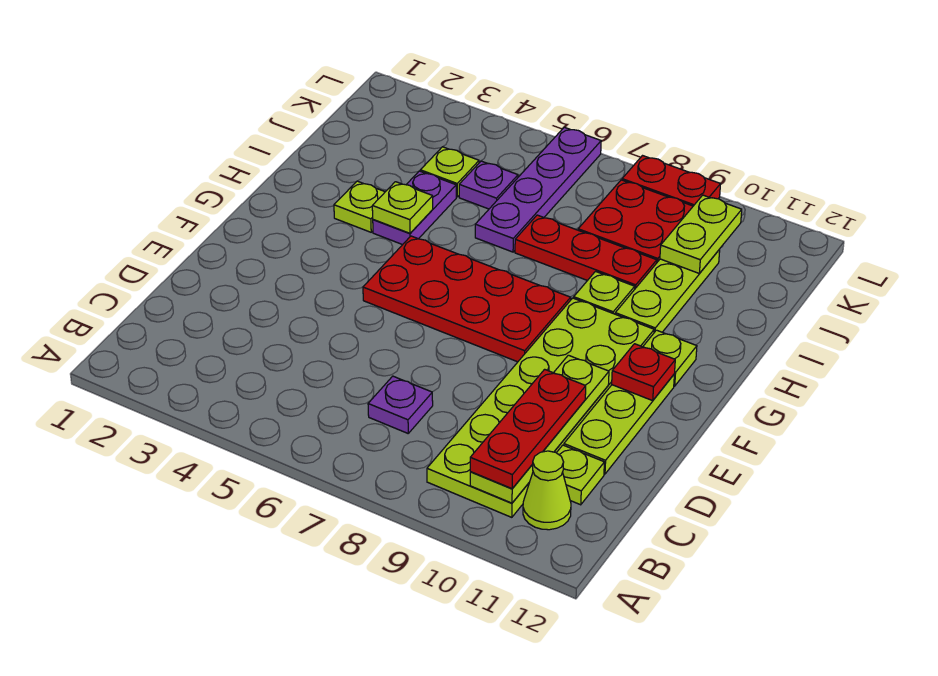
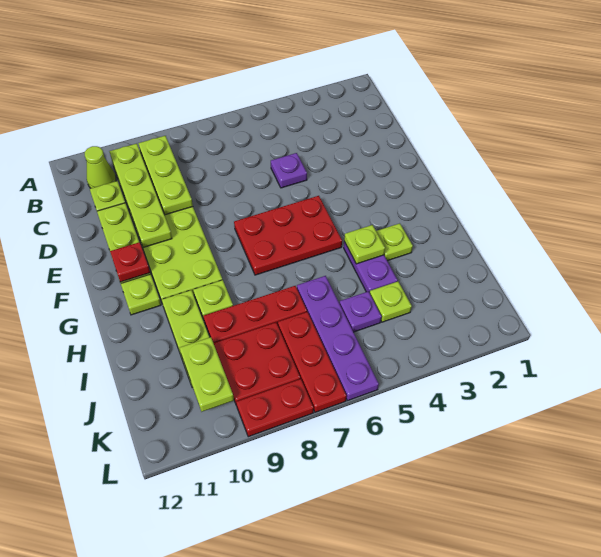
none -> lime 1x3 plate [138,136,193,215]
red 1x3 plate [470,369,586,489] -> red 1x3 plate moved to [278,312,346,412]
purple 1x1 plate [368,376,433,433] -> purple 1x1 plate moved to [271,153,307,188]
red 2x4 plate [363,236,571,362] -> red 2x3 plate [234,196,342,275]

